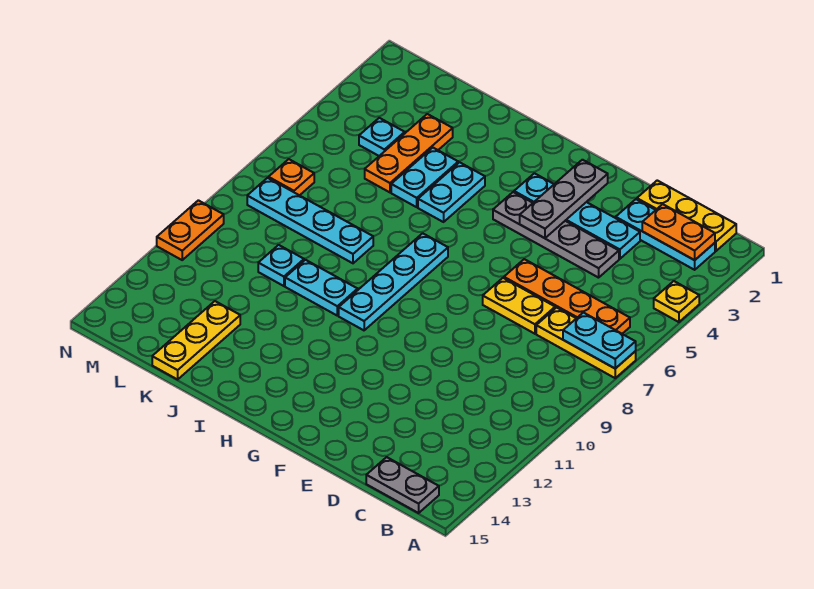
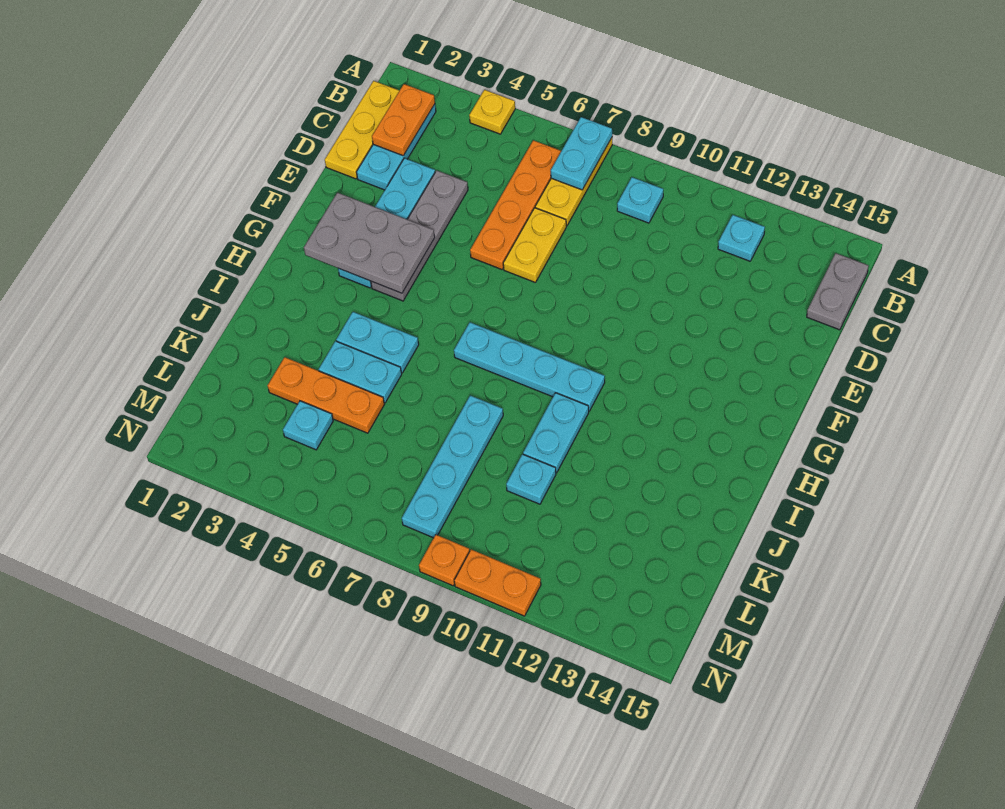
none -> cyan 1x1 plate [617,177,663,223]
none -> cyan 1x1 plate [718,215,765,261]
grey 1x3 plate [520,160,608,238] -> grey 2x3 plate [304,193,435,293]
yellow 1x3 plate [152,301,240,379] -> none
orange 1x1 plate [269,159,314,195] -> orange 1x1 plate moved to [419,535,470,586]

